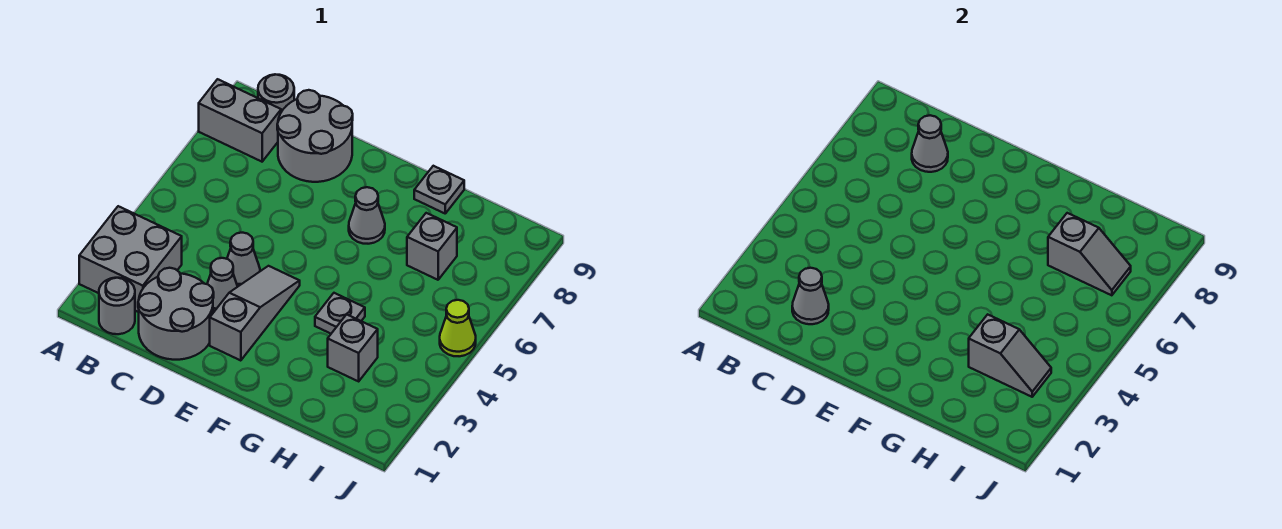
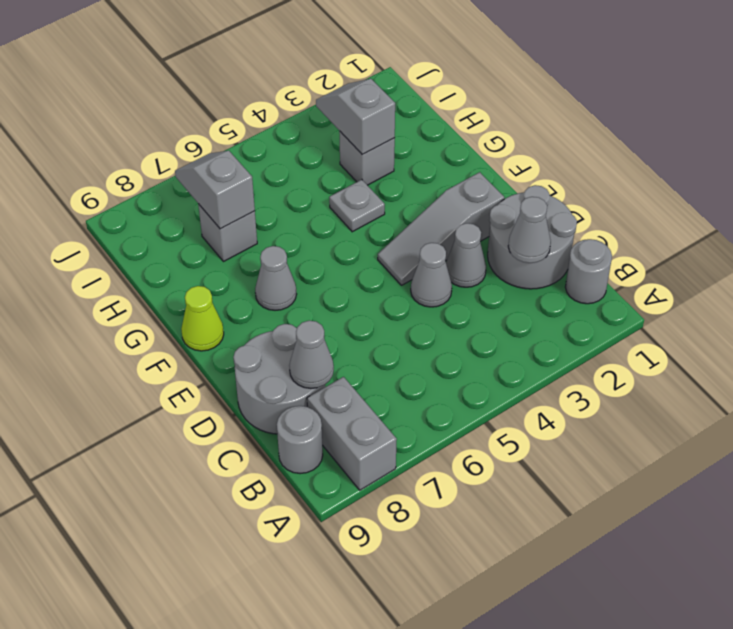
grey 2x2 brick [79,206,182,312] -> none
grey 1x1 plate [414,166,464,213] -> none
lime 1x1 cone [440,300,476,356] -> lime 1x1 cone moved to [181,286,224,351]

